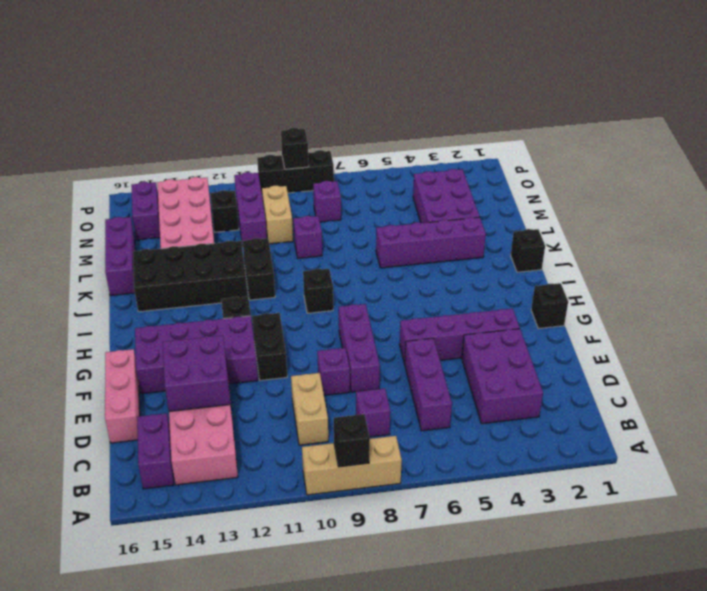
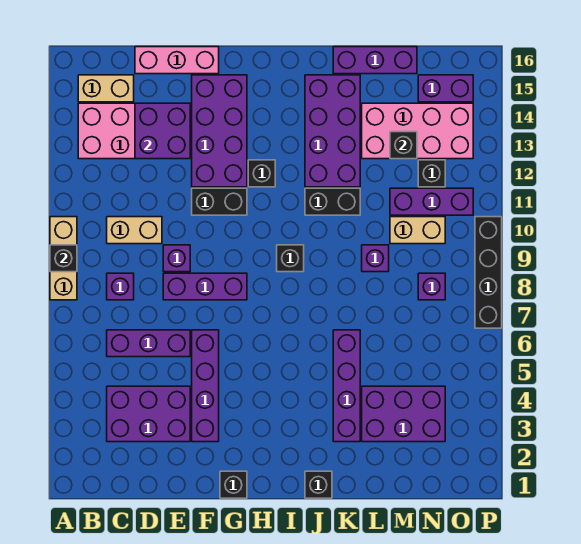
purple 1x2 brick [137,413,174,489] -> tan 1x2 brick [78,75,134,102]
black 2x4 brick [133,241,247,312] -> purple 2x4 brick [305,75,360,187]
black 1x3 brick [257,150,334,193] -> black 1x4 brick [475,217,502,328]
black 1x1 brick [281,128,309,169] -> black 1x1 brick moved to [390,132,417,159]

